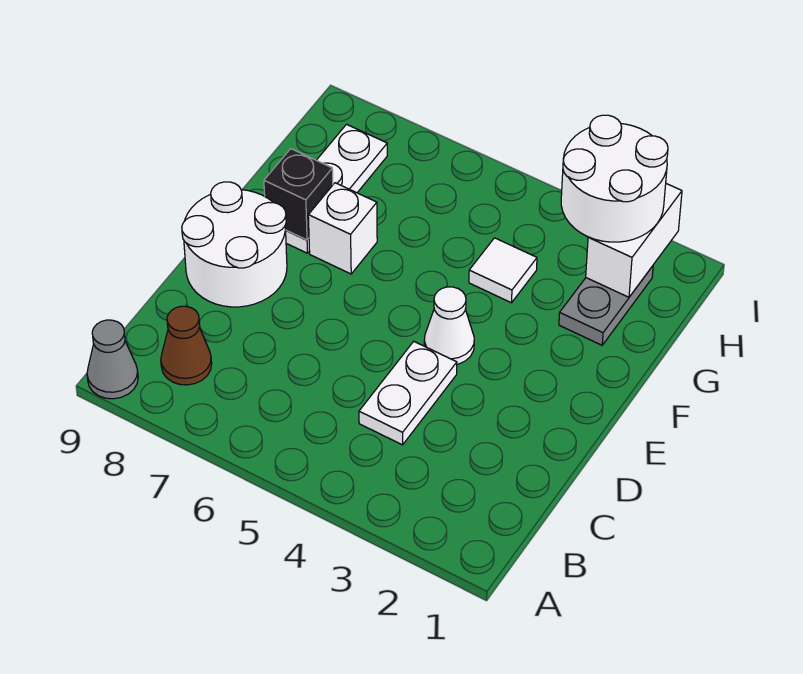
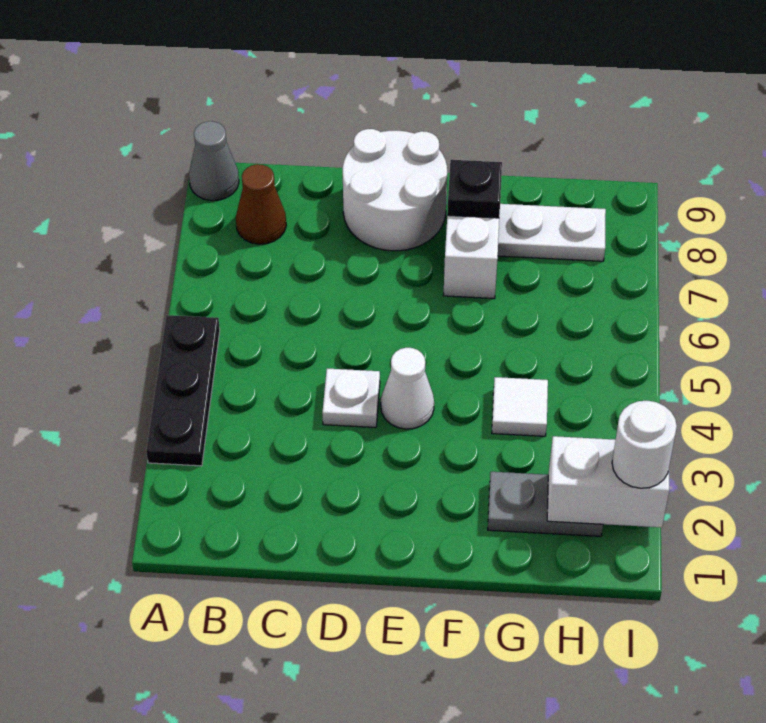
none -> black 1x3 plate [146,315,220,466]
white 1x2 plate [359,341,457,445] -> white 1x1 plate [322,368,380,427]
white 2x2 round brick [561,115,668,242] -> white 1x1 round brick [612,401,677,488]

